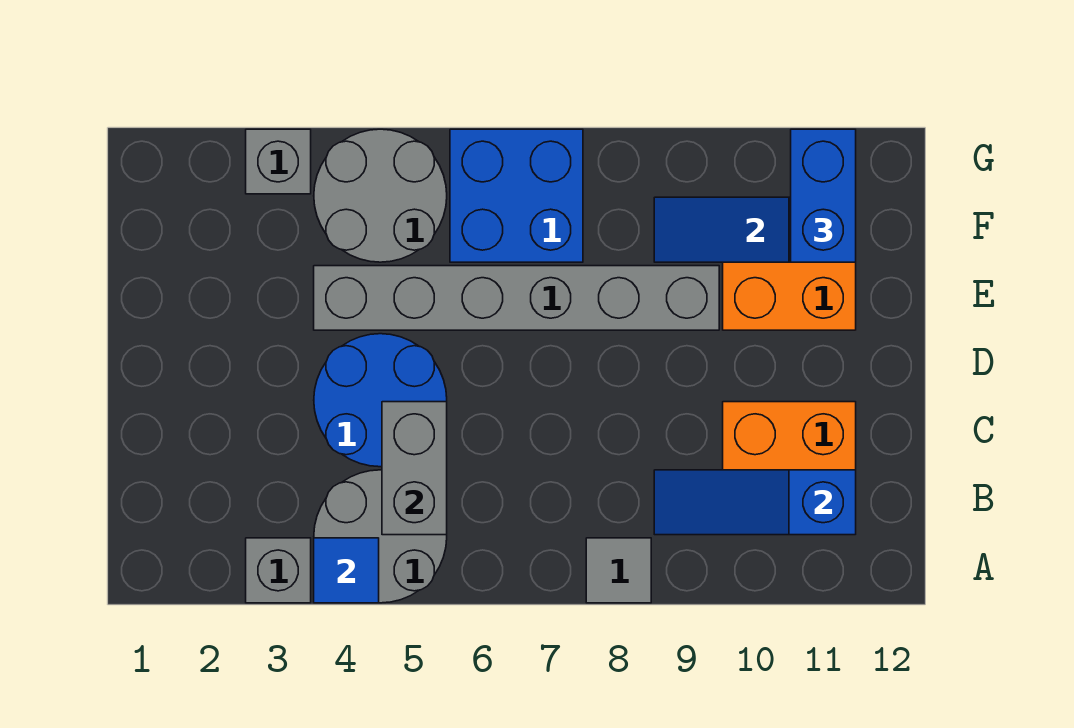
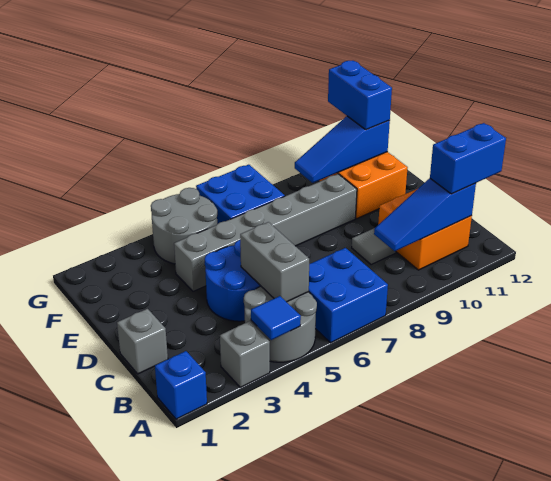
none -> blue 1x1 brick [155,351,207,419]
none -> blue 2x2 brick [309,248,388,343]
grey 1x1 tile [586,538,651,603] -> grey 1x1 tile moved to [352,228,396,265]
none -> blue 1x2 brick [430,123,506,194]
grey 1x1 brick [246,129,311,194] -> grey 1x1 brick moved to [117,309,168,374]

